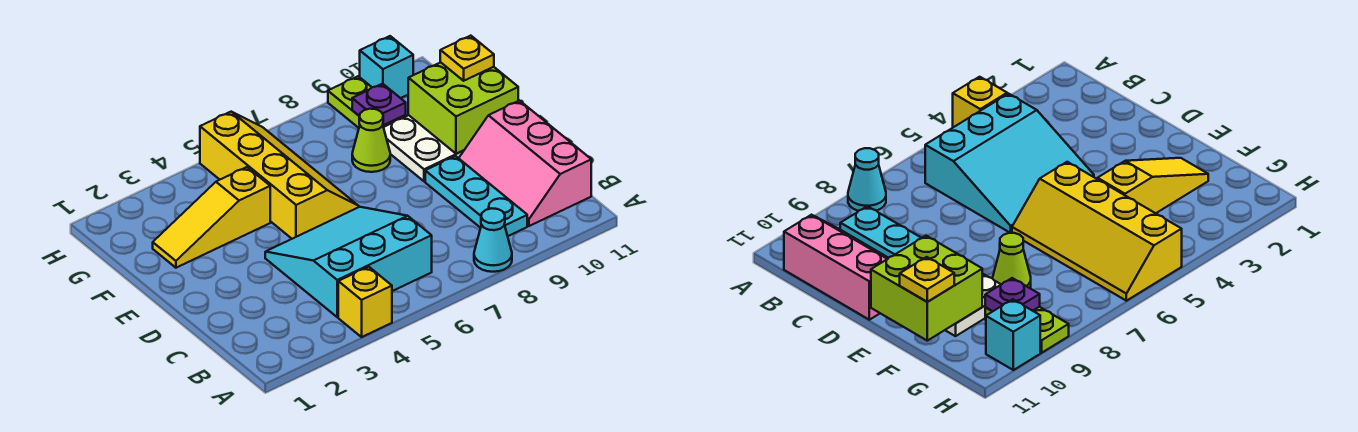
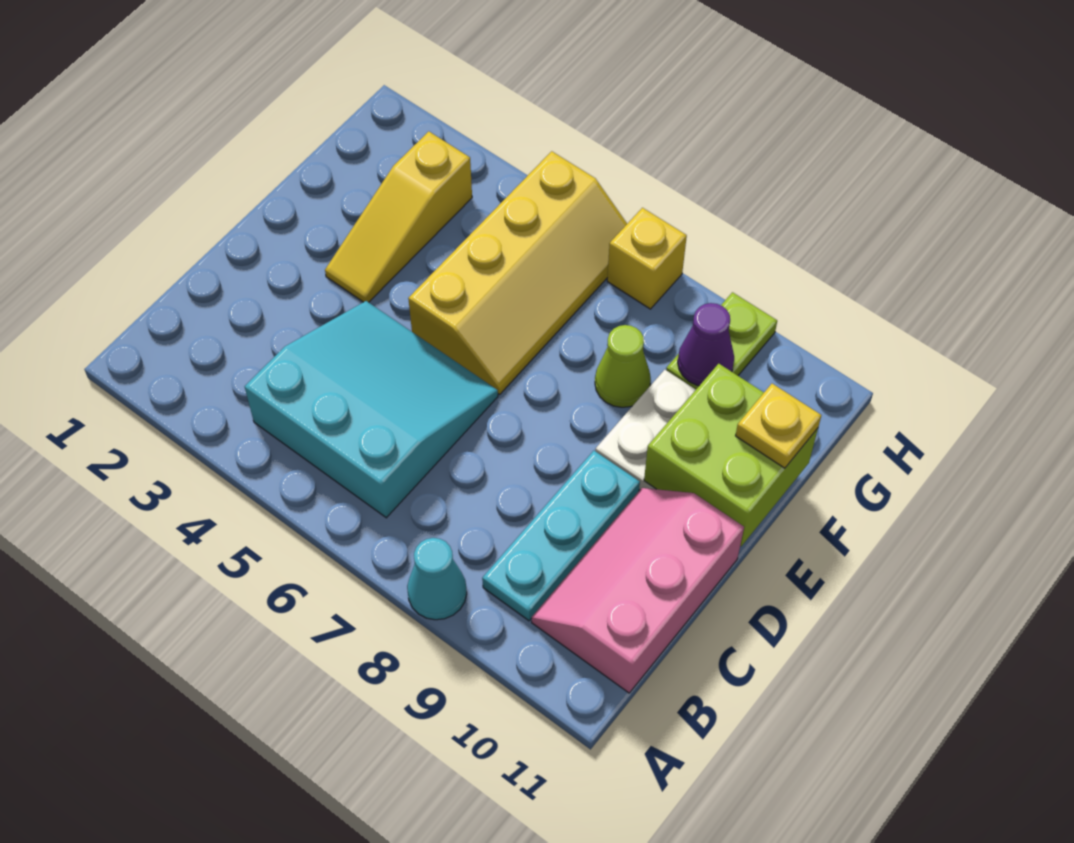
yellow 1x1 brick [338,267,392,337] -> yellow 1x1 brick moved to [607,208,687,309]
yellow 1x3 slope [153,167,270,268] -> yellow 1x3 slope turned to [325,131,472,302]
purple 1x1 plate [352,84,406,125] -> purple 1x1 cone [678,303,734,386]
cyan 1x1 brick [360,36,413,98] -> none

